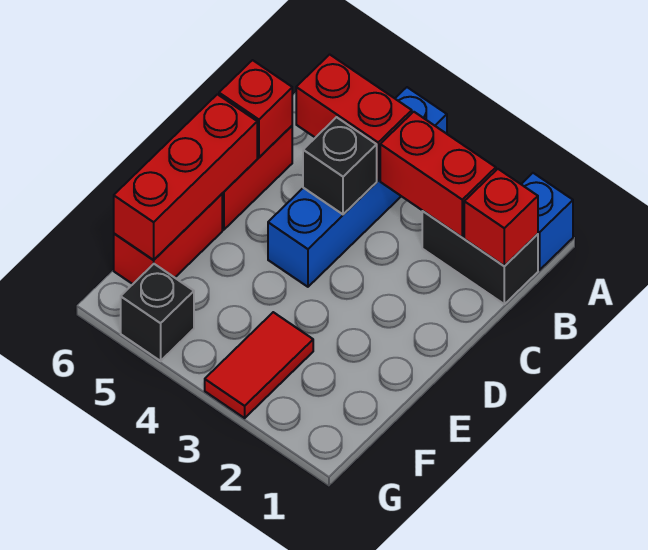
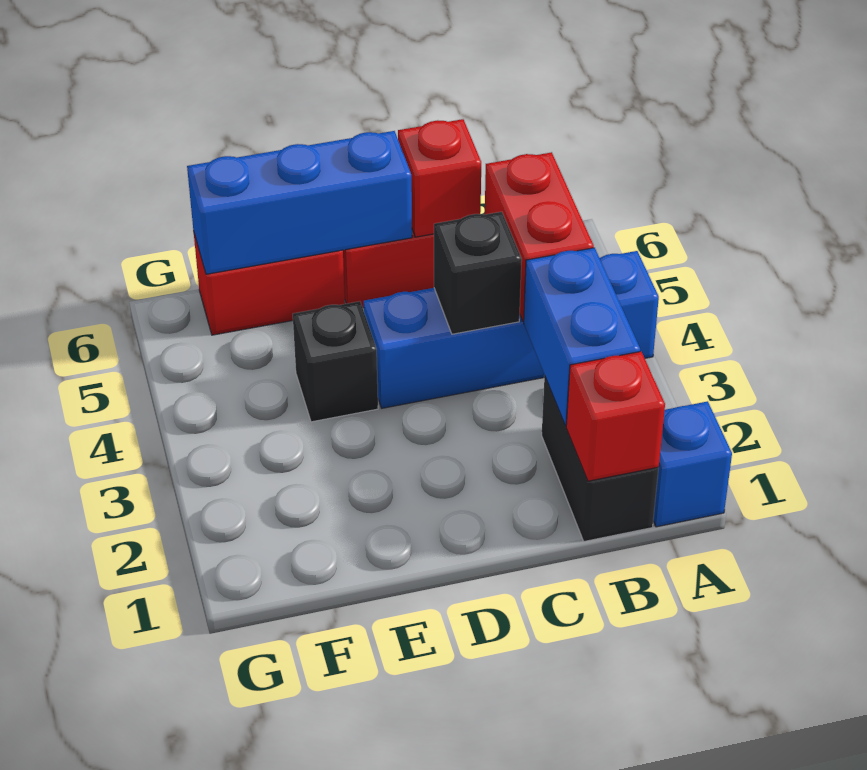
red 1x2 brick [380,112,496,237] -> blue 1x2 brick [524,248,640,426]
red 1x3 brick [114,94,257,260] -> blue 1x3 brick [187,131,412,274]
red 1x2 tile [205,312,313,418] -> none
black 1x1 brick [121,264,194,361] -> black 1x1 brick moved to [293,301,378,422]

